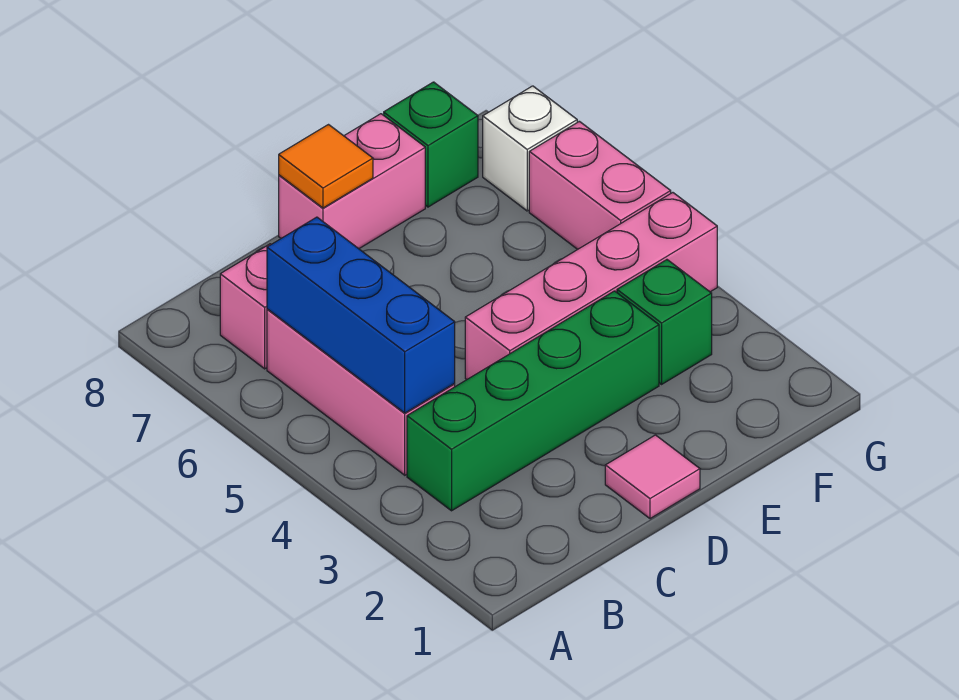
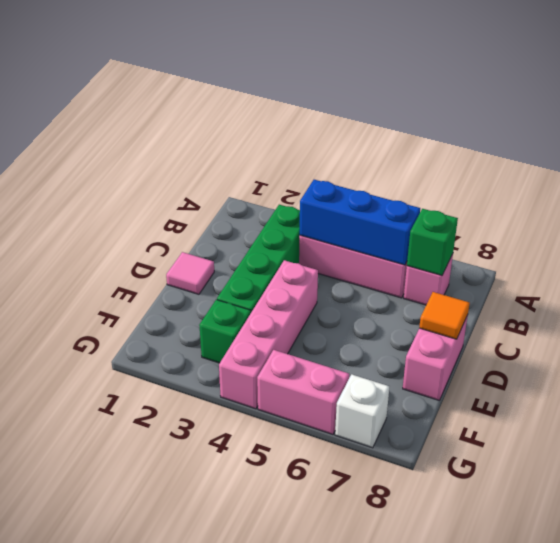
green 1x1 brick [384,82,478,207] -> green 1x1 brick moved to [407,209,458,276]

